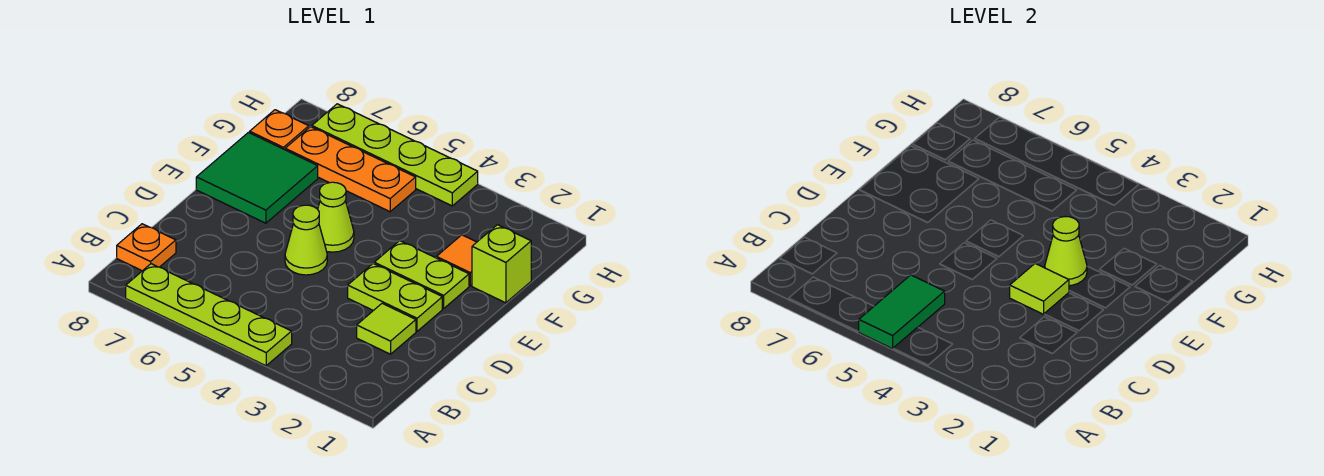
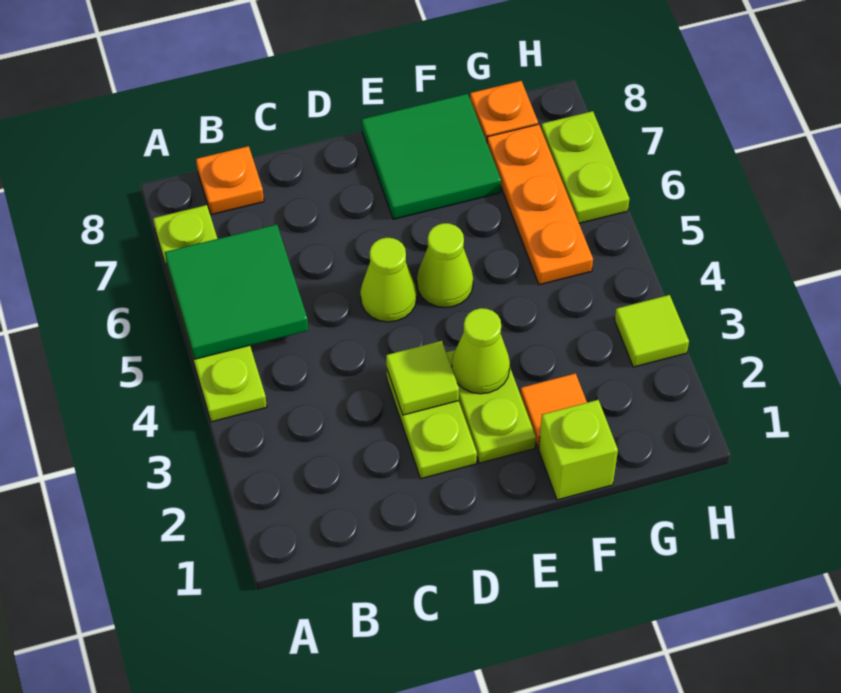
green 1x2 tile [859,275,945,349] -> green 2x2 tile [165,224,308,359]
lime 1x1 tile [357,303,416,354] -> lime 1x1 tile moved to [615,295,689,367]
lime 1x4 plate [312,104,478,206] -> lime 1x2 plate [541,111,629,223]

